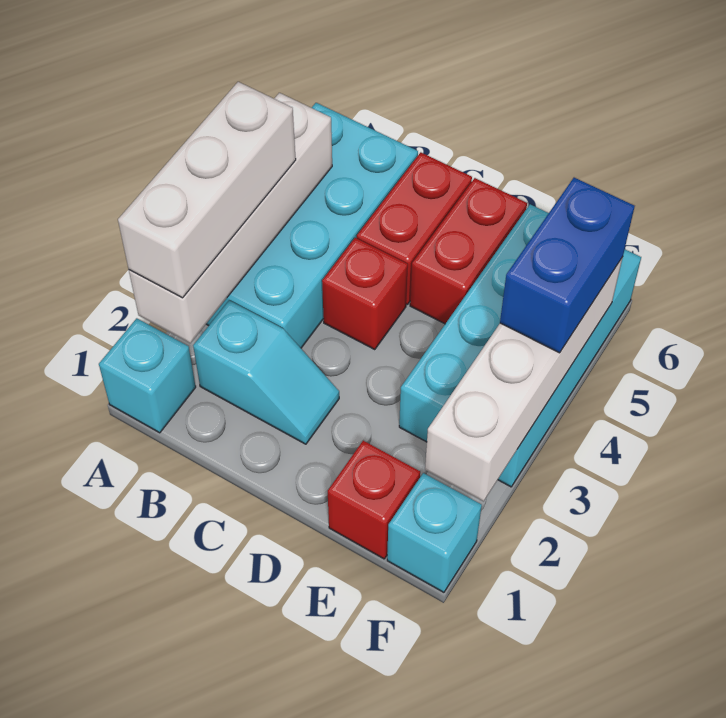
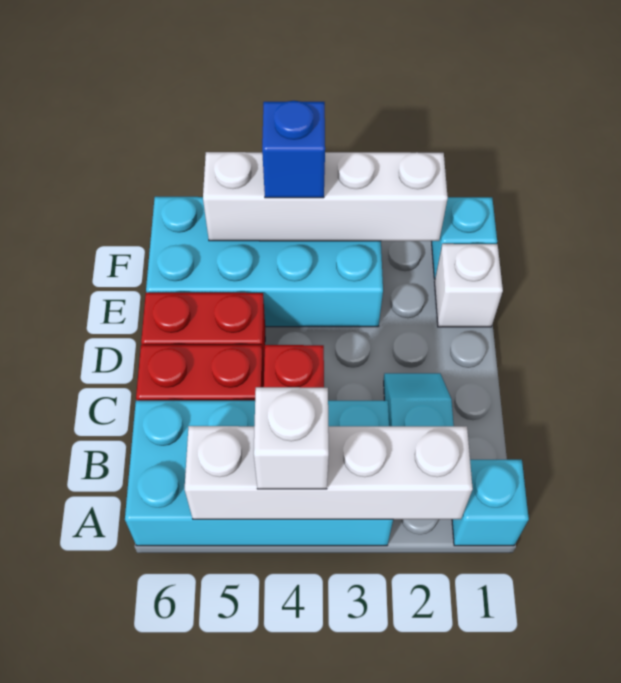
white 1x3 brick [118,82,296,298] -> white 1x1 brick [254,387,329,489]
red 1x1 brick [328,441,420,559] -> white 1x1 brick [435,244,503,327]
blue 1x2 brick [500,178,635,353] -> blue 1x1 brick [262,101,325,198]

